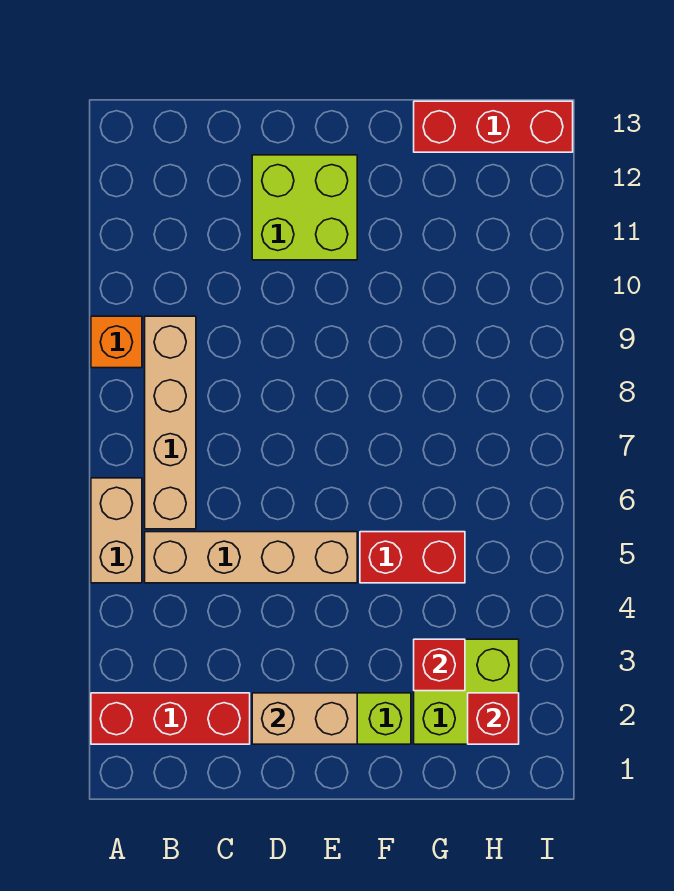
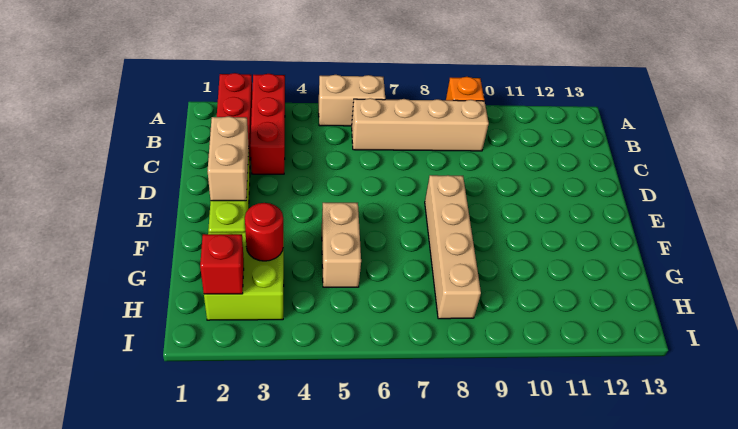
tan 1x4 brick [145,532,357,583] -> tan 1x4 brick moved to [425,175,481,319]
lime 2x2 brick [252,155,357,260] -> none
red 1x2 brick [360,532,465,583] -> tan 1x2 brick [322,203,361,287]
red 1x1 brick [414,639,465,691] -> red 1x1 round brick [245,203,283,261]
red 1x3 brick [414,101,573,152] -> red 1x3 brick moved to [250,74,285,174]

